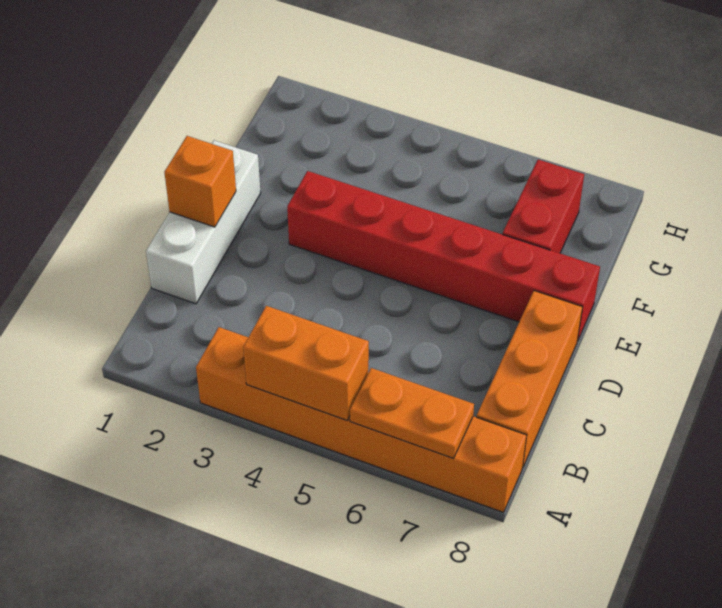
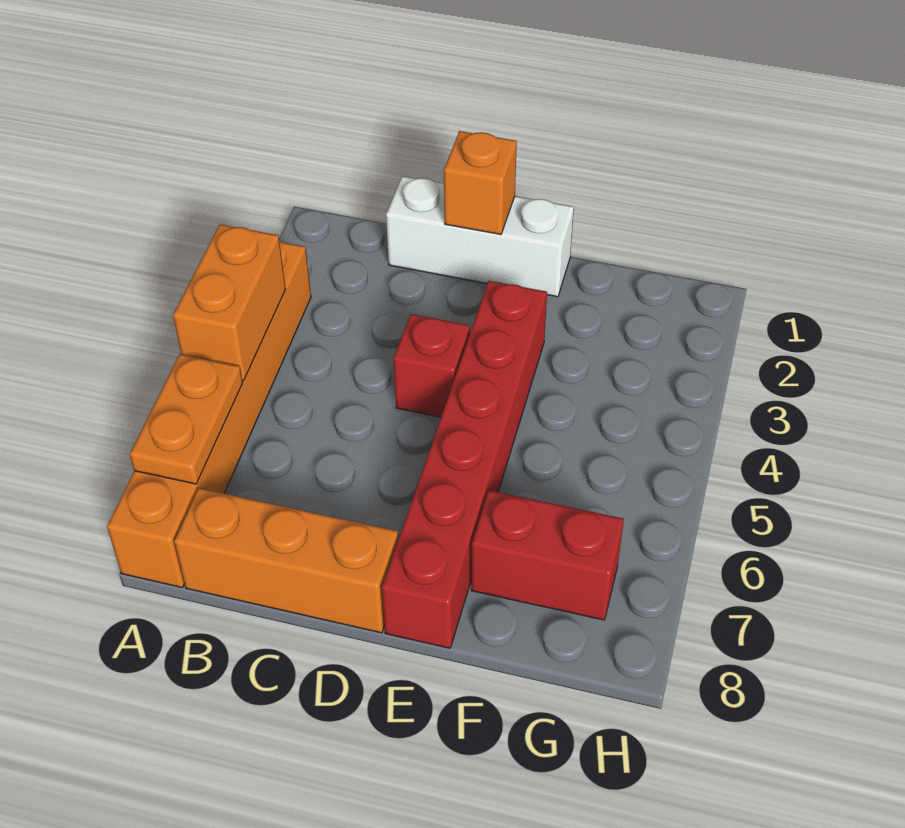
none -> red 1x1 brick [393,314,470,417]

